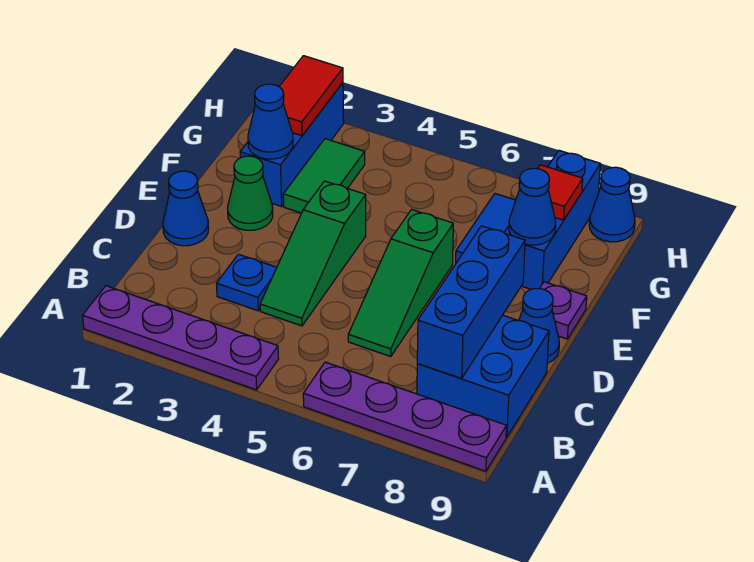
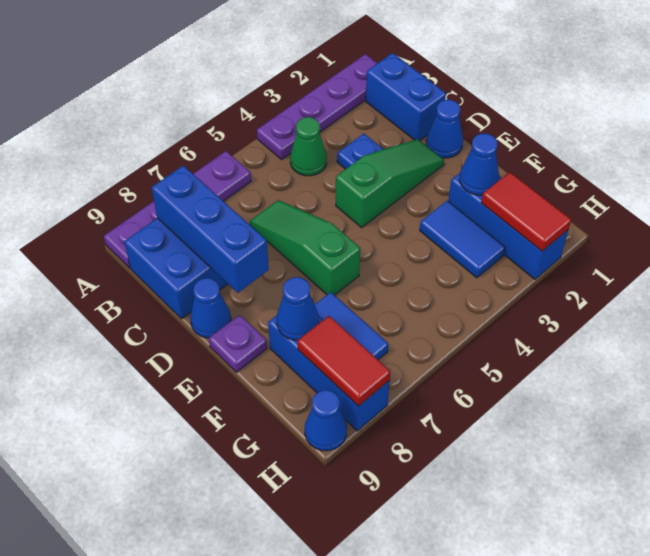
none -> blue 1x2 brick [366,53,446,140]
green 1x3 slope [260,181,366,326] -> green 1x3 slope turned to [336,139,444,228]
green 1x1 cone [228,156,273,230] -> green 1x1 cone moved to [290,117,327,176]
green 1x2 tile [283,139,365,213] -> blue 1x2 tile [420,201,505,278]
red 1x1 tile [538,165,583,220] -> red 1x2 tile [298,316,390,406]

